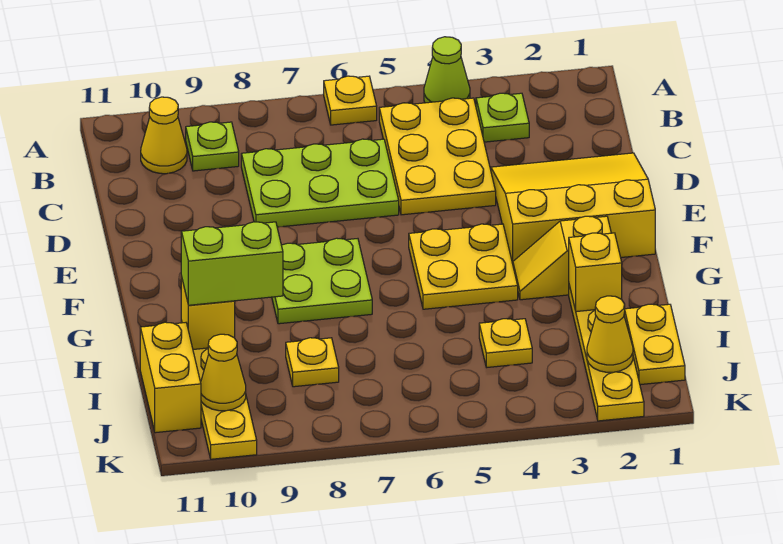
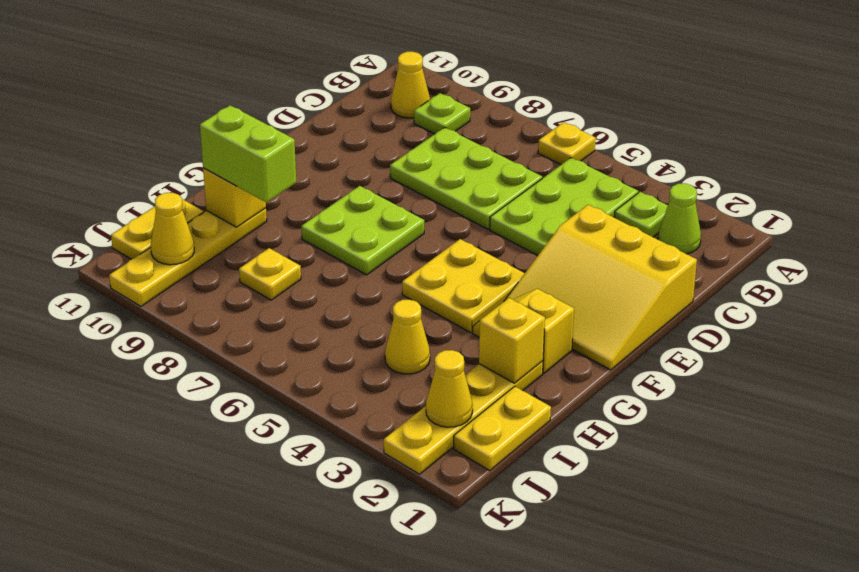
lime 1x1 cone [424,37,470,103] -> lime 1x1 cone moved to [658,183,701,254]
yellow 2x3 plate [379,98,496,215] -> lime 2x3 plate [490,158,638,255]
yellow 3x3 slope [491,153,655,263] -> yellow 3x3 slope turned to [505,205,697,370]
yellow 1x1 plate [479,319,532,367] -> yellow 1x1 cone [385,299,430,374]
yellow 1x2 brick [140,322,201,433] -> yellow 1x2 plate [111,199,203,259]

